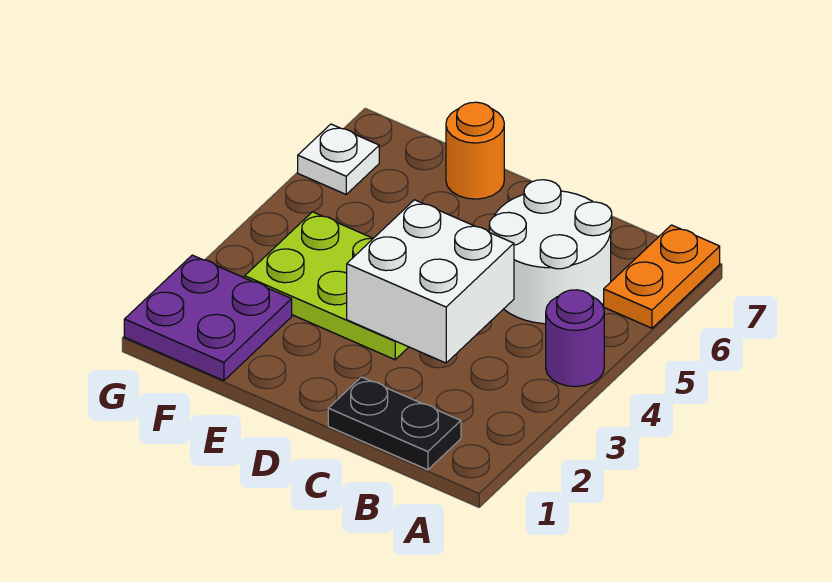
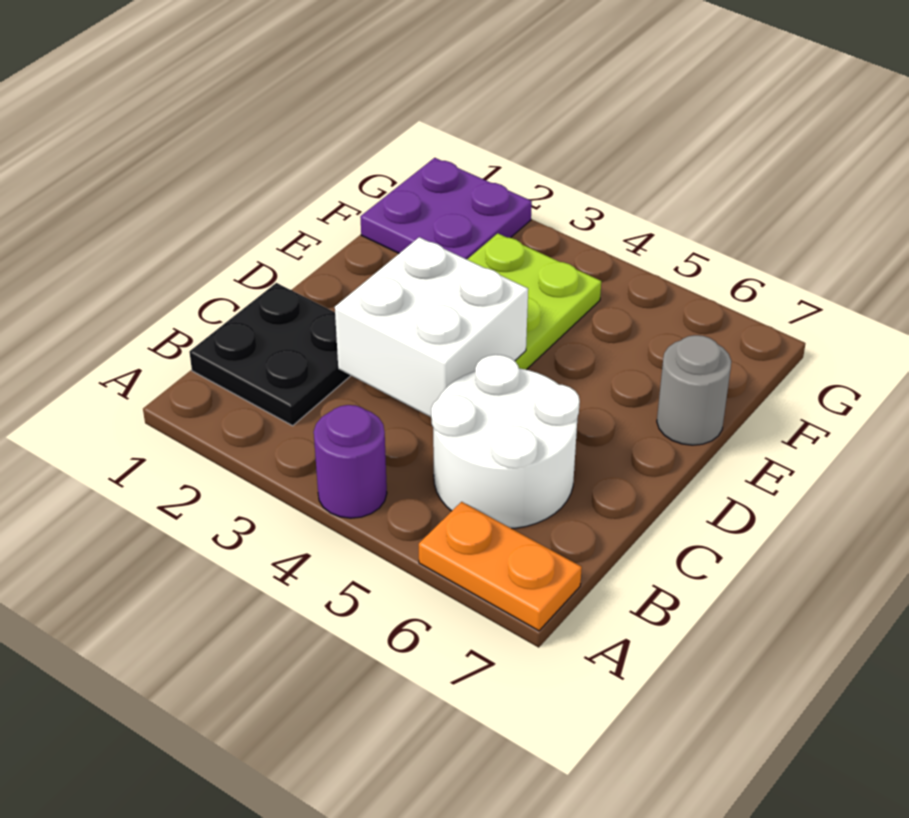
black 1x2 plate [328,377,461,470] -> black 2x2 plate [189,283,351,426]
orange 1x1 round brick [446,102,504,199] -> grey 1x1 round brick [657,335,731,445]
white 1x1 plate [298,124,379,194] -> none

